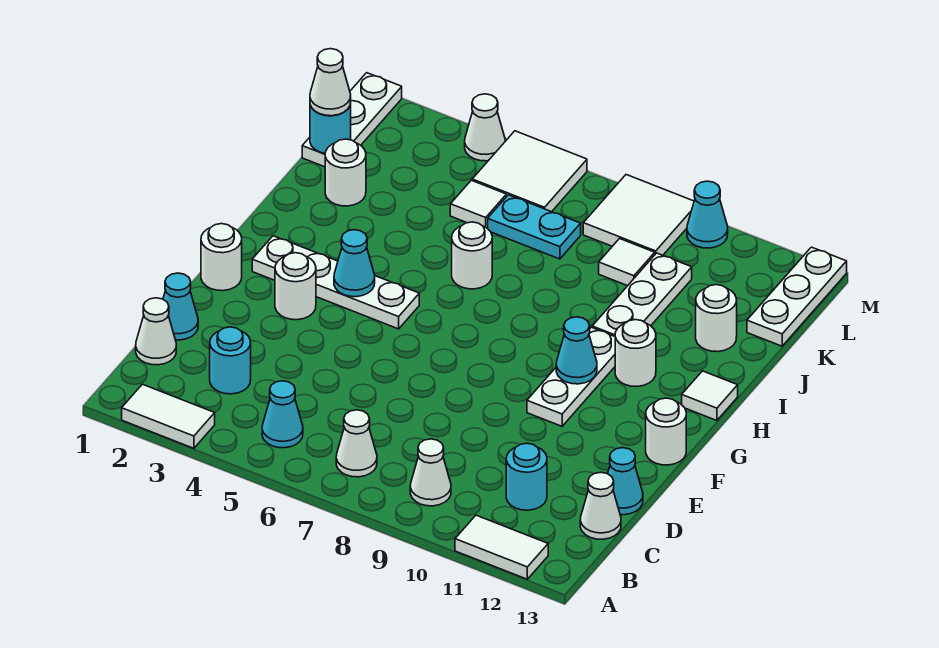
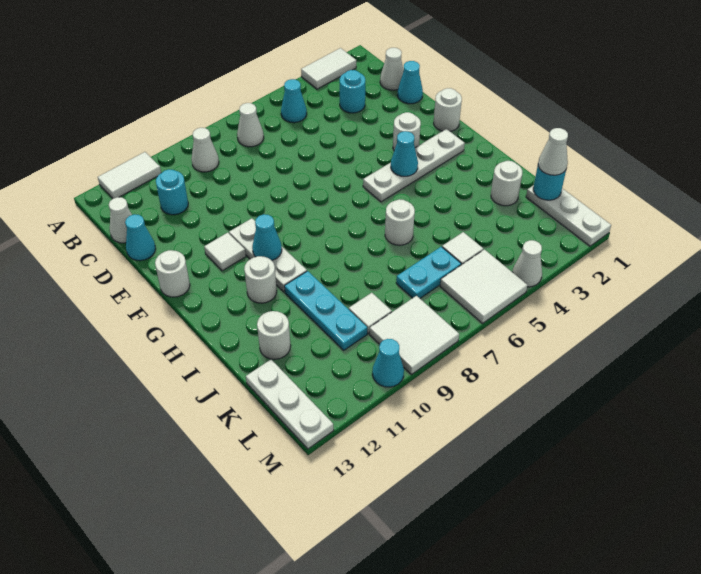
white 1x1 tile [682,371,738,421] -> white 1x1 tile moved to [204,233,246,271]
white 1x3 plate [592,253,692,336] -> cyan 1x3 plate [284,271,367,350]

